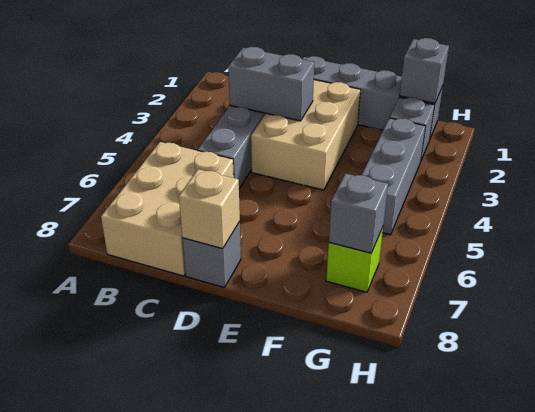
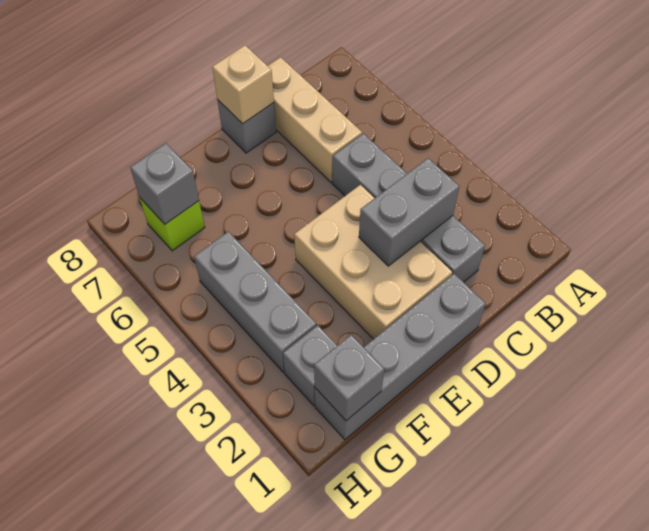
tan 2x3 brick [101,142,234,276] -> tan 1x3 brick [268,57,362,182]

